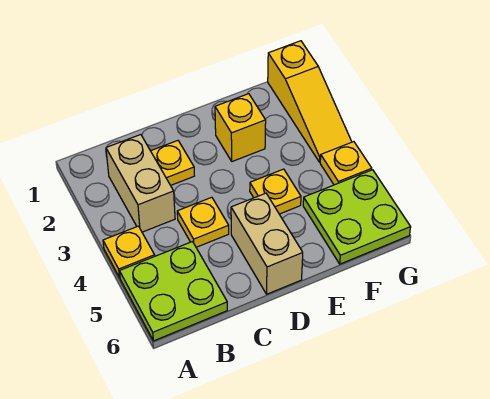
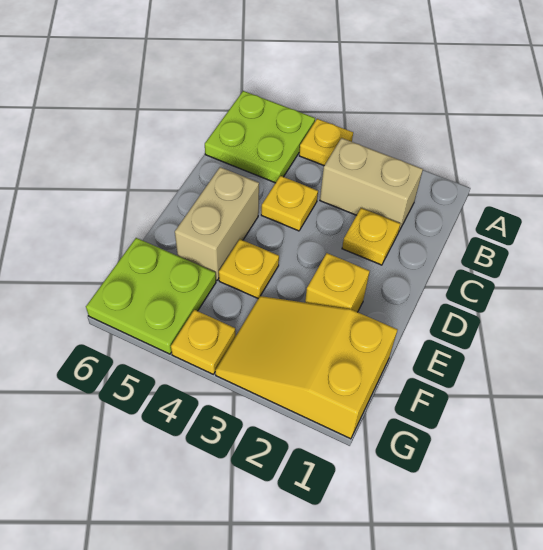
tan 1x2 brick [231,193,303,294] -> tan 1x2 brick turned to [175,167,259,280]
yellow 1x3 slope [268,41,352,162] -> yellow 2x3 slope [215,296,397,439]

